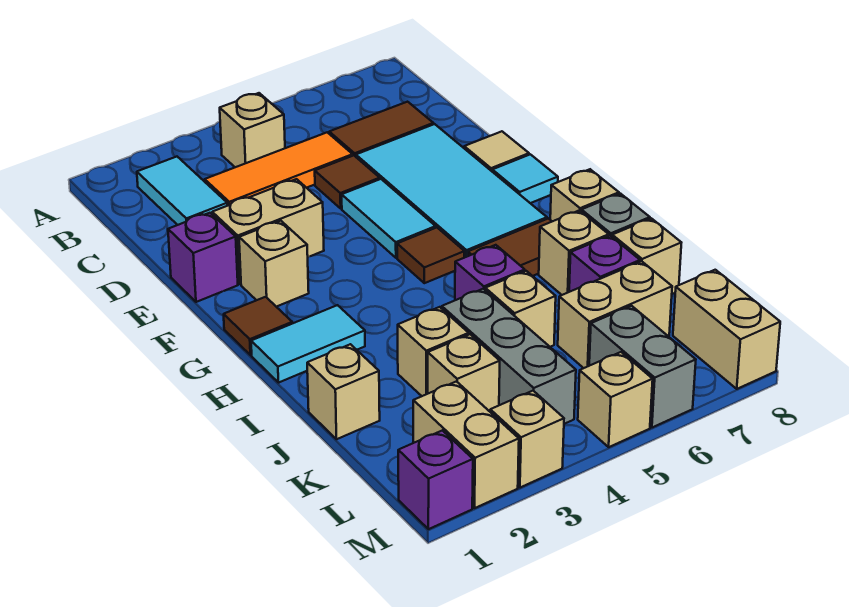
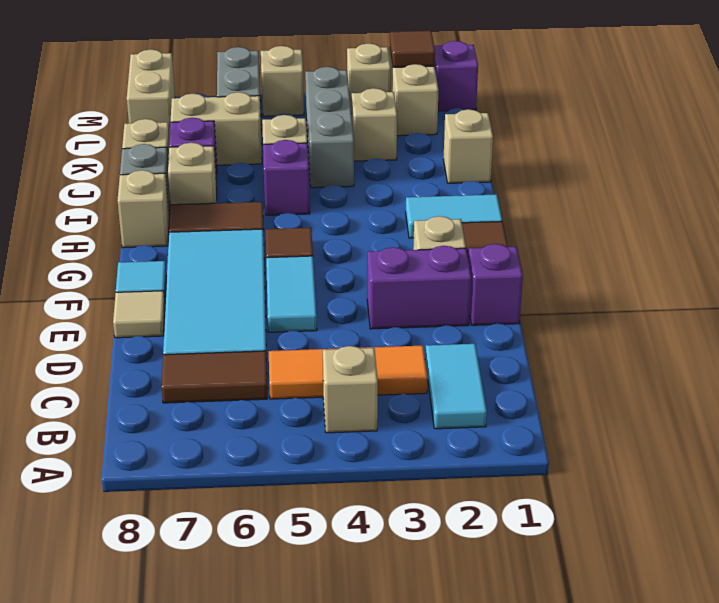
brown 1x1 tile [315,155,380,208] -> brown 1x1 tile moved to [390,31,435,67]
tan 1x2 brick [212,179,324,284] -> purple 1x2 brick [367,246,471,329]
tan 1x1 brick [398,307,469,396] -> none

